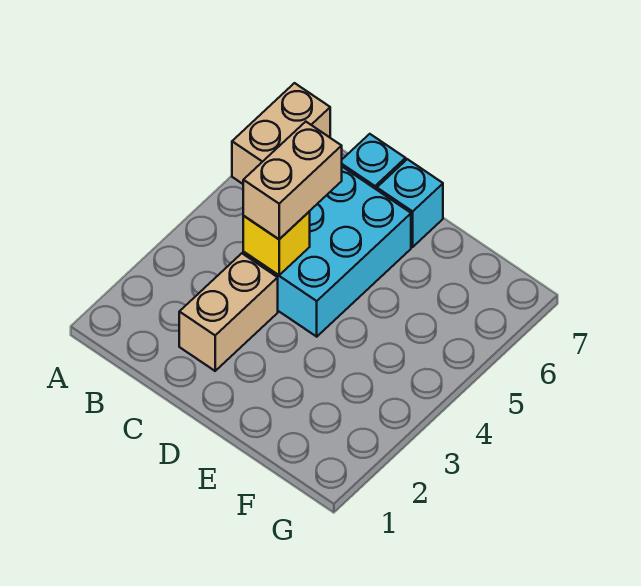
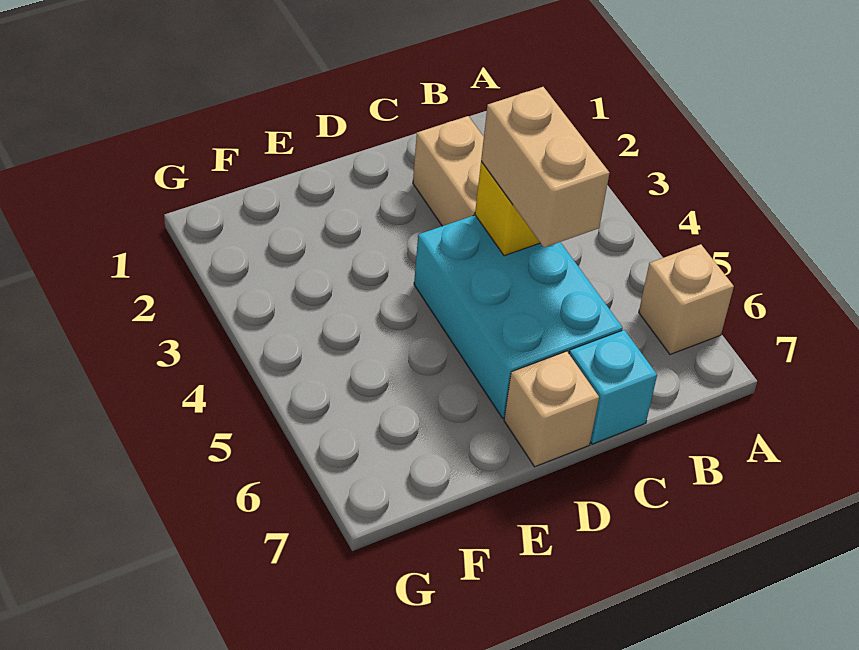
tan 1x2 brick [232,83,330,184] -> tan 1x1 brick [639,244,734,354]
cyan 1x1 brick [377,159,443,247] -> tan 1x1 brick [504,351,599,467]

